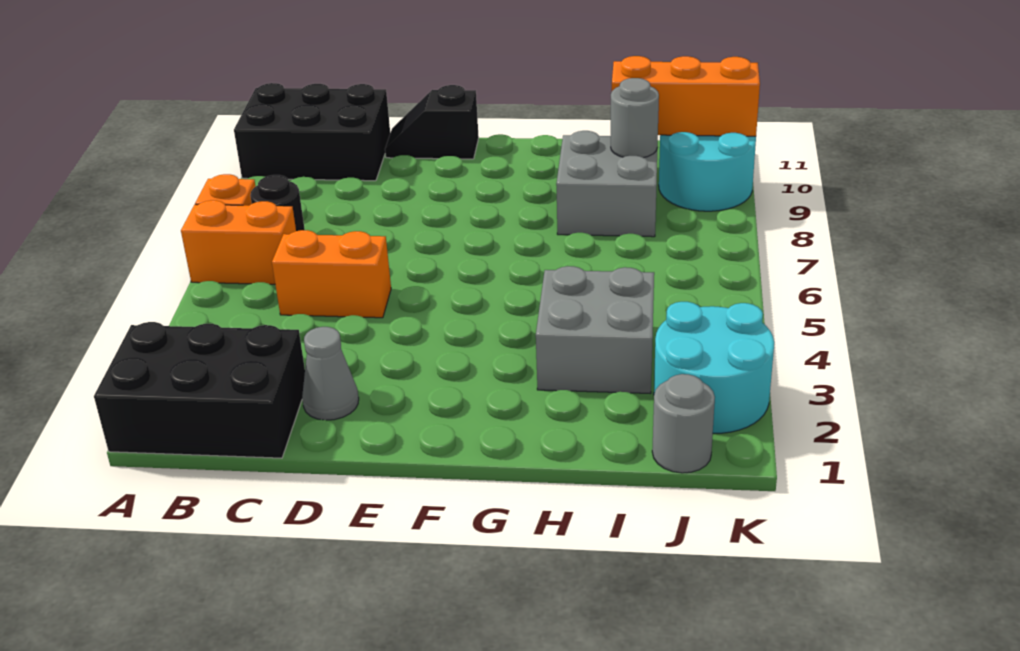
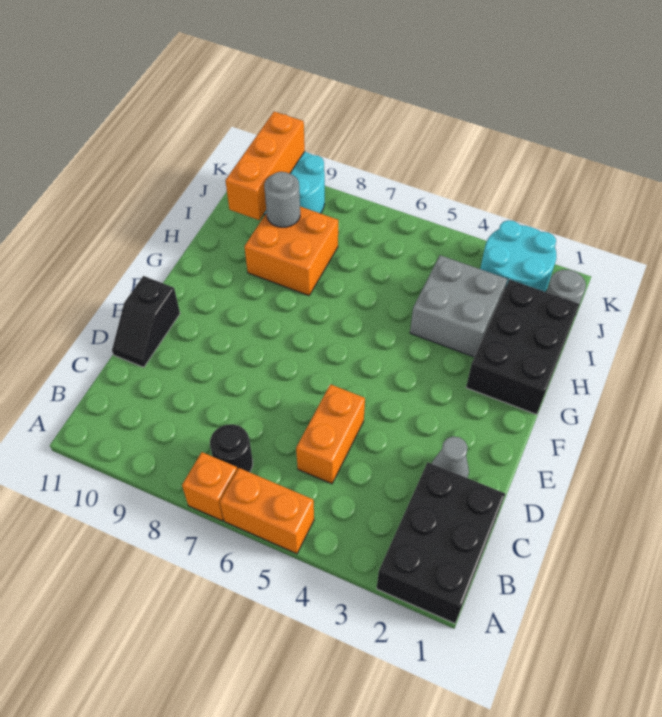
orange 1x2 brick [181,200,296,284] -> orange 1x2 brick turned to [220,468,314,554]
black 2x3 brick [234,83,390,181] -> black 2x3 brick moved to [466,280,580,415]
grey 2x2 brick [556,131,657,237] -> orange 2x2 brick [245,207,338,296]

